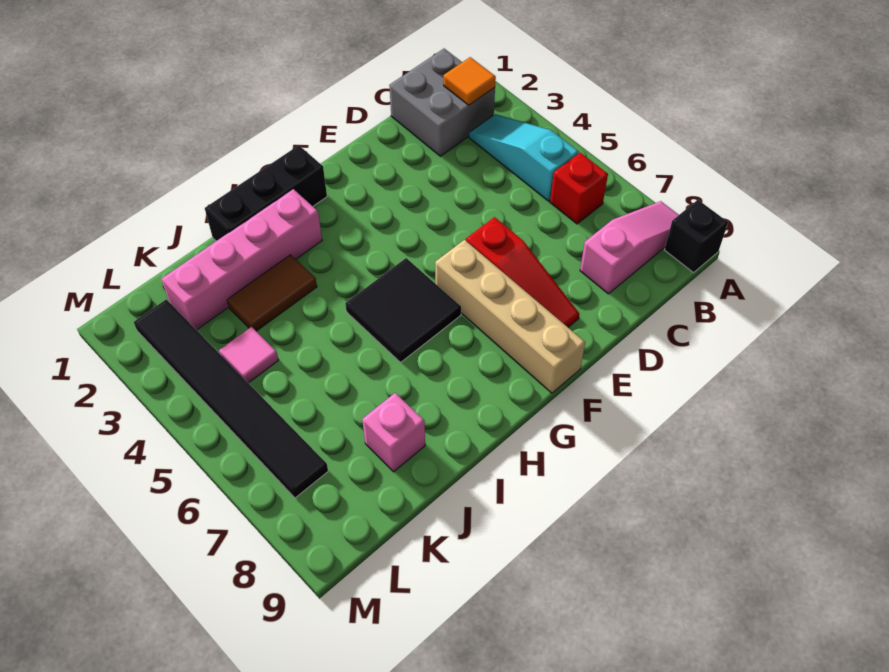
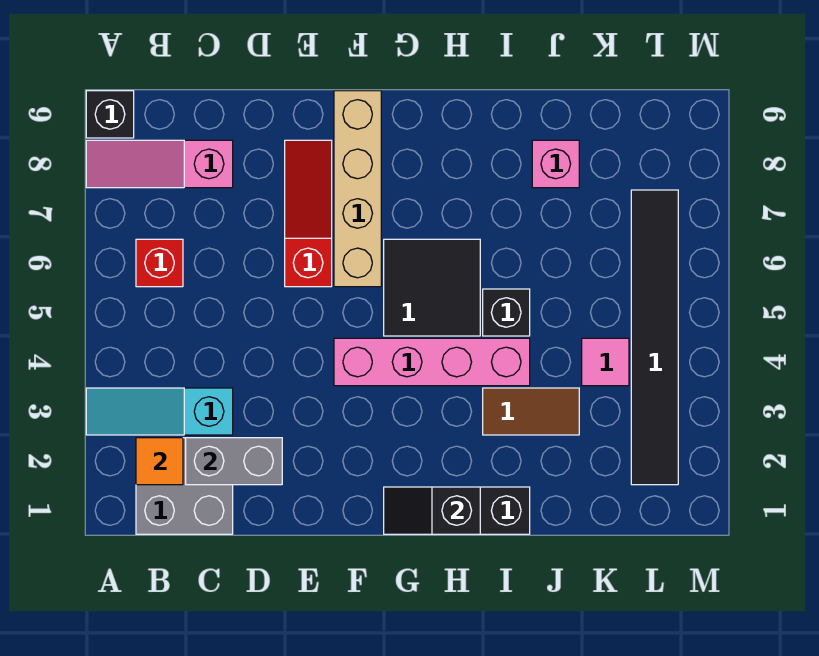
cyan 1x3 slope [469,114,579,201] -> cyan 1x3 slope turned to [86,388,233,435]
none -> grey 1x2 brick [186,438,282,485]
none -> black 1x2 slope [384,487,480,534]
pink 1x4 brick [162,189,322,330] -> pink 1x4 brick moved to [334,338,530,386]
none -> black 1x1 brick [483,289,530,336]

